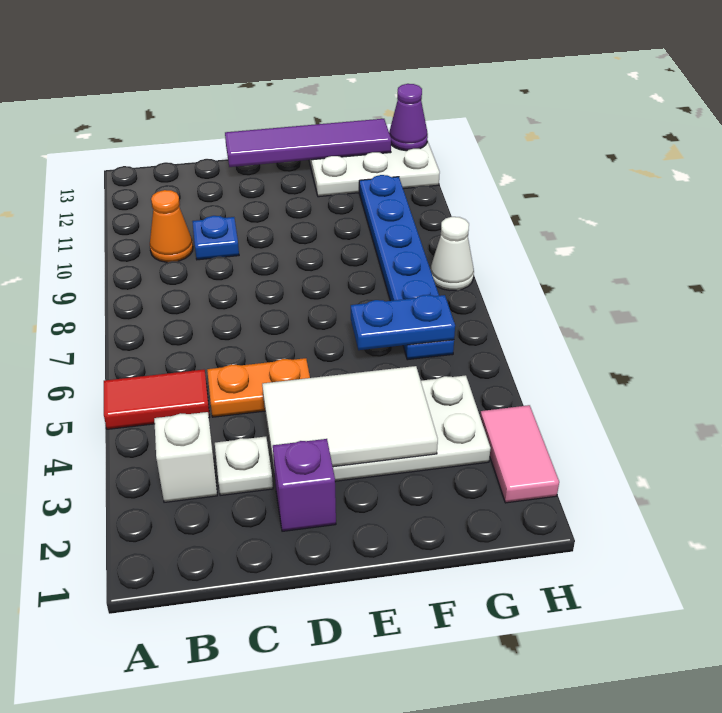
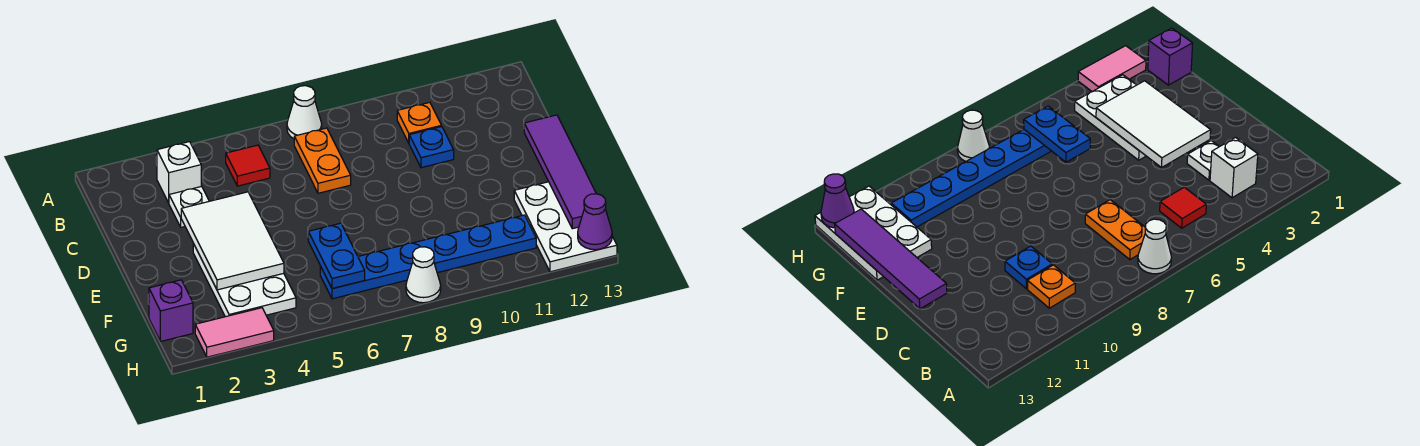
red 1x2 tile [104,370,210,429] -> red 1x1 tile [226,145,270,186]
none -> white 1x1 cone [287,86,322,139]
orange 1x1 cone [150,190,193,262] -> orange 1x1 plate [397,102,441,143]
orange 1x2 plate [207,358,310,417] -> orange 1x2 plate moved to [294,128,351,193]
purple 1x1 brick [273,439,336,531] -> purple 1x1 brick moved to [149,280,193,341]

